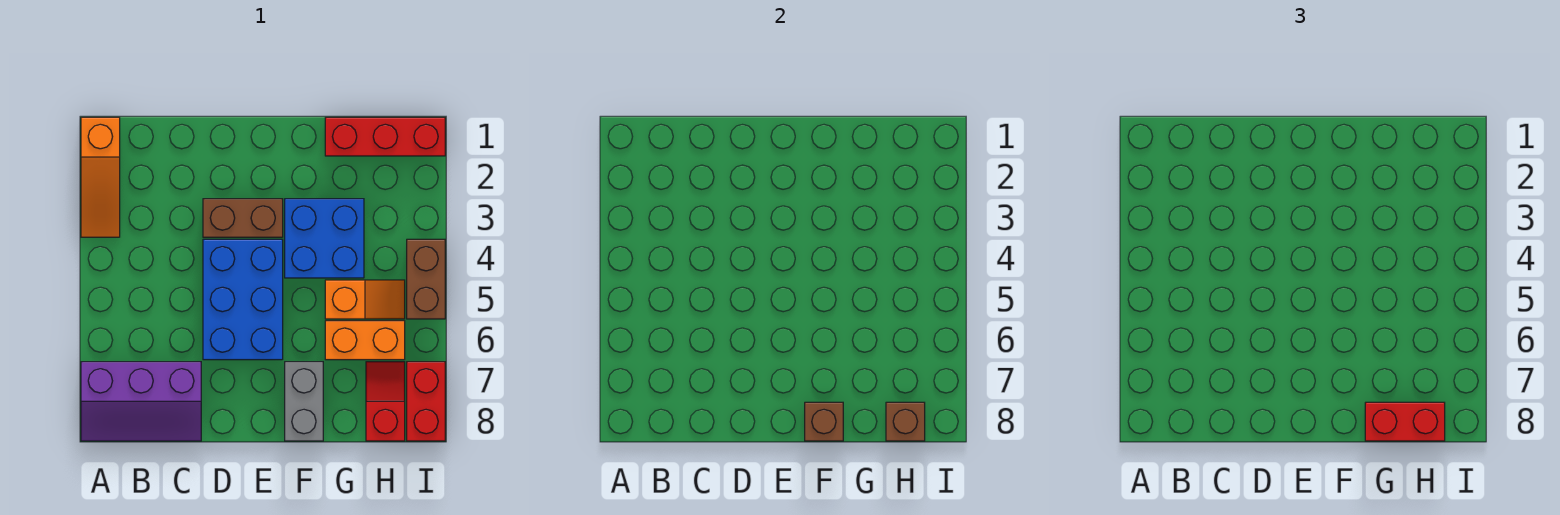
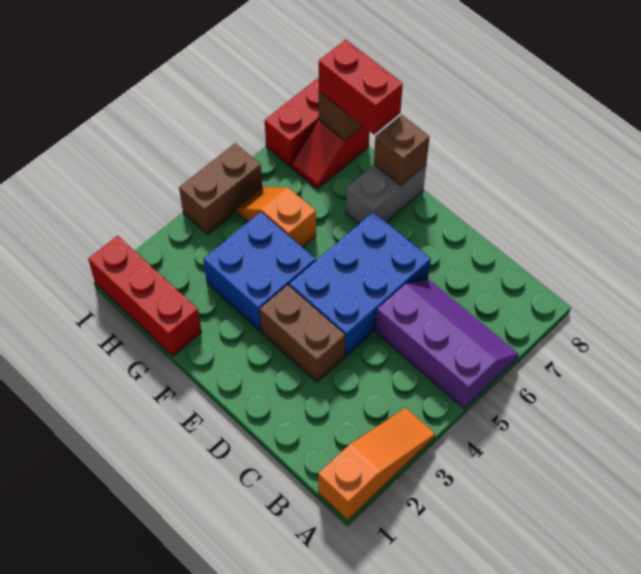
purple 2x3 slope [81,362,201,441] -> purple 2x3 slope moved to [376,280,518,409]
orange 1x2 brick [325,321,405,360] -> none

